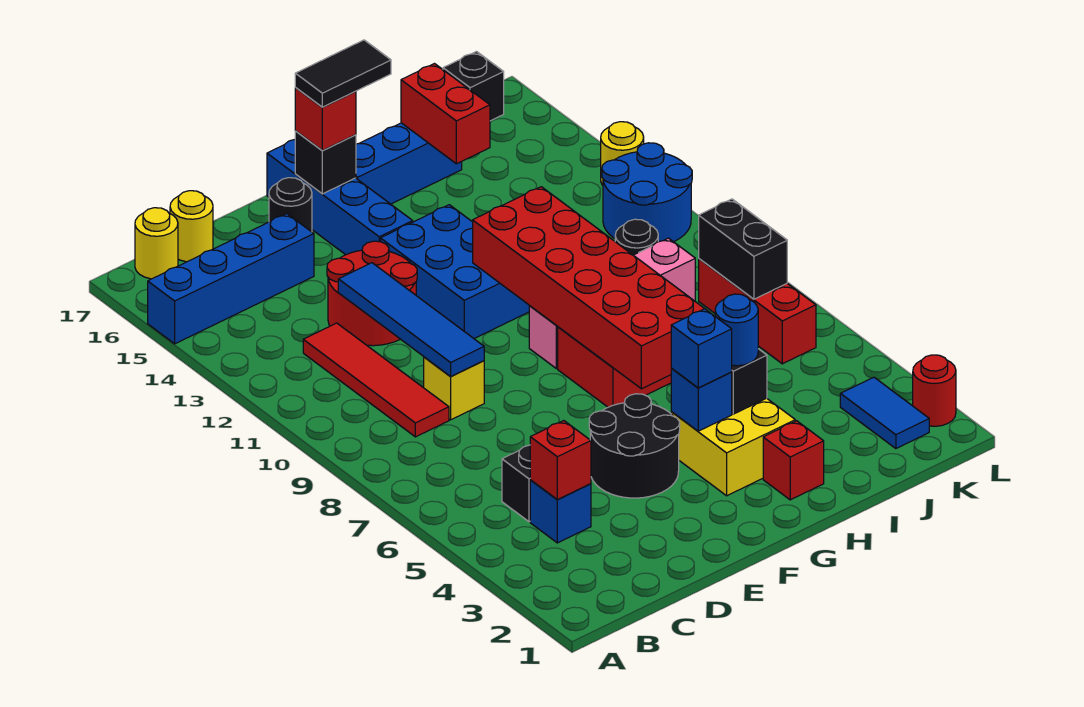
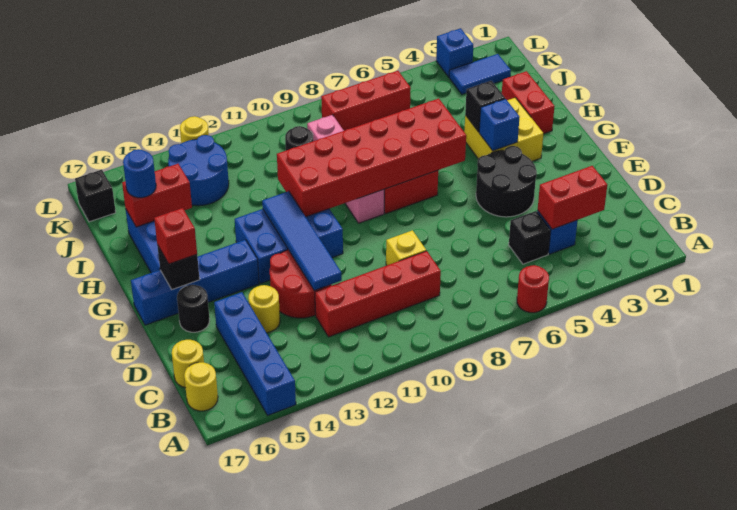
red 1x1 brick [530,421,591,500] -> red 1x2 brick [538,166,607,229]
red 1x4 tile [303,323,449,437] -> red 1x4 brick [315,251,441,337]
blue 1x4 tile [338,263,484,377] -> blue 1x4 tile turned to [262,191,342,290]
none -> yellow 1x1 round brick [248,285,280,333]
black 1x2 tile [295,40,391,107] -> none
blue 1x1 brick [671,309,732,388] -> blue 1x1 brick moved to [436,28,473,77]
red 1x1 brick [763,421,824,500] -> red 1x2 brick [502,71,554,134]
blue 1x1 round brick [715,294,758,366] -> blue 1x1 round brick moved to [123,149,156,198]
black 1x2 brick [699,199,787,299] -> none
blue 2x2 round brick [602,143,692,242] -> blue 2x2 round brick moved to [168,135,229,206]
red 1x1 round brick [913,355,956,426] -> red 1x1 round brick moved to [517,265,549,313]

